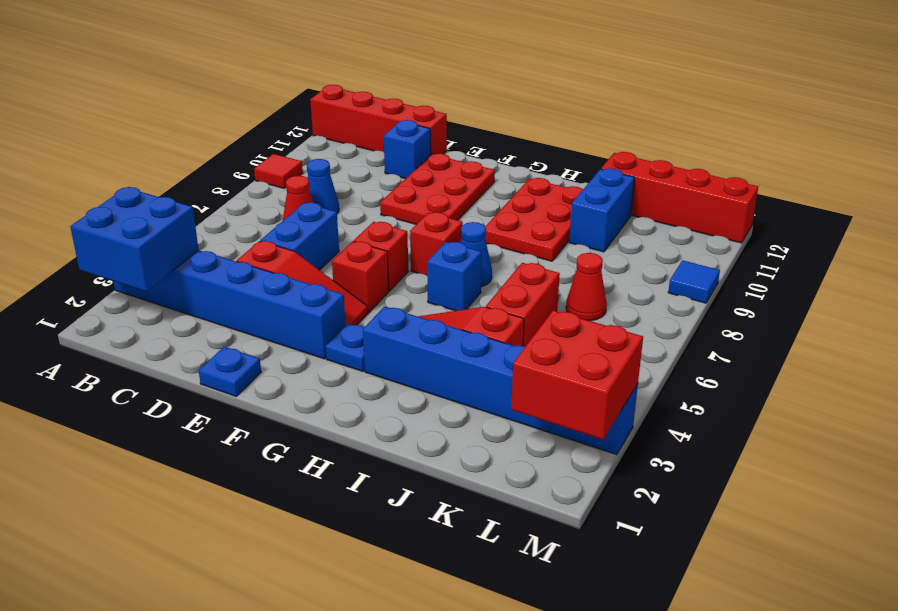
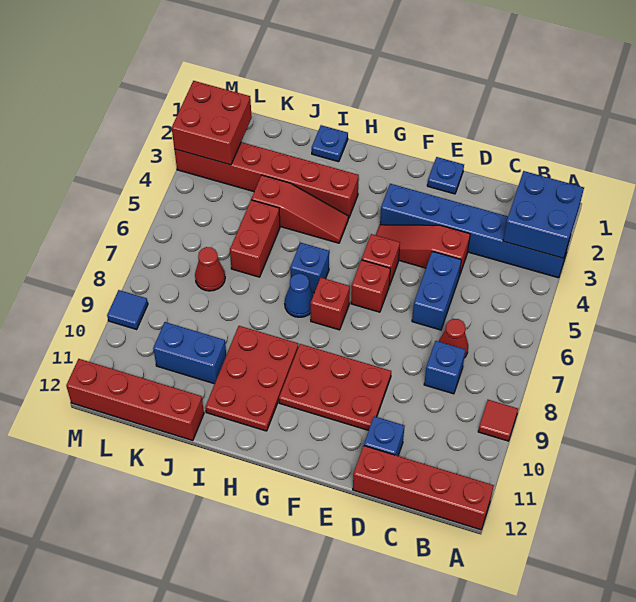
blue 1x1 cone [307,159,339,214] -> blue 1x1 brick [424,341,465,394]
red 2x3 plate [380,154,495,224] -> red 2x3 plate turned to [279,344,391,430]
blue 1x1 plate [325,324,365,371] -> blue 1x1 plate moved to [312,125,348,162]
blue 1x6 brick [363,307,638,455] -> red 1x6 brick [174,142,359,217]
blue 1x2 brick [569,168,635,252] -> blue 1x2 brick turned to [153,322,226,384]

